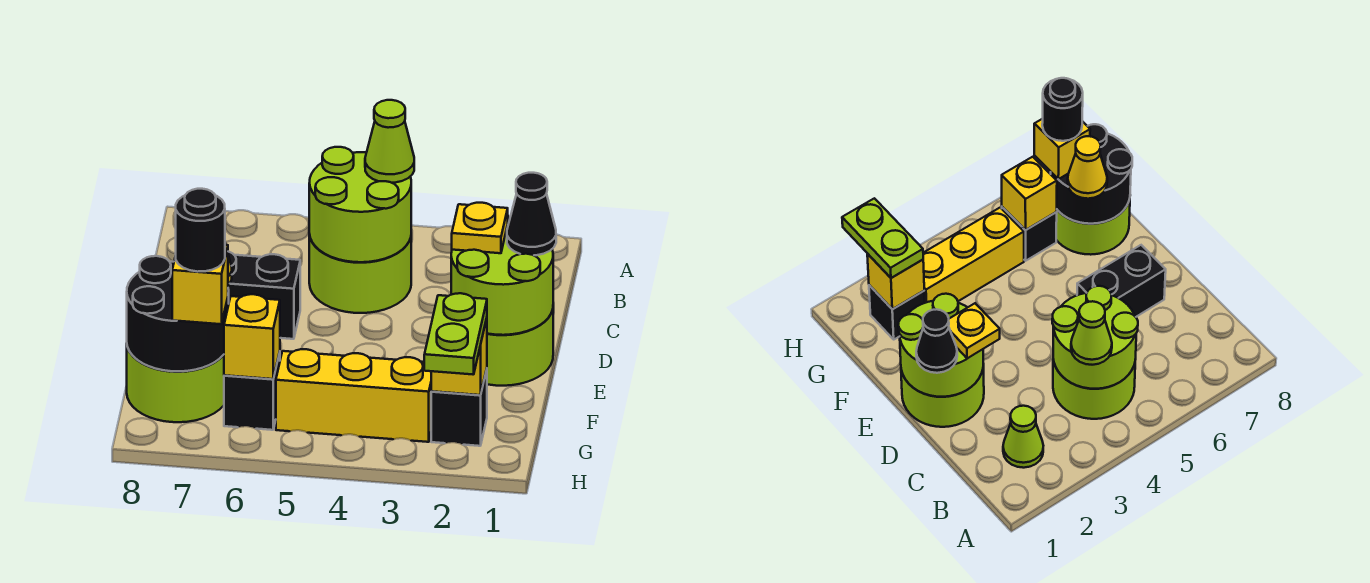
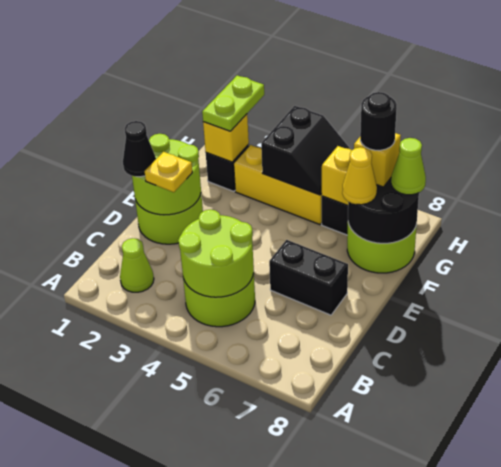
lime 1x1 cone [365,100,414,183] -> lime 1x1 cone moved to [391,138,426,195]
none -> black 2x2 slope [261,106,350,195]

